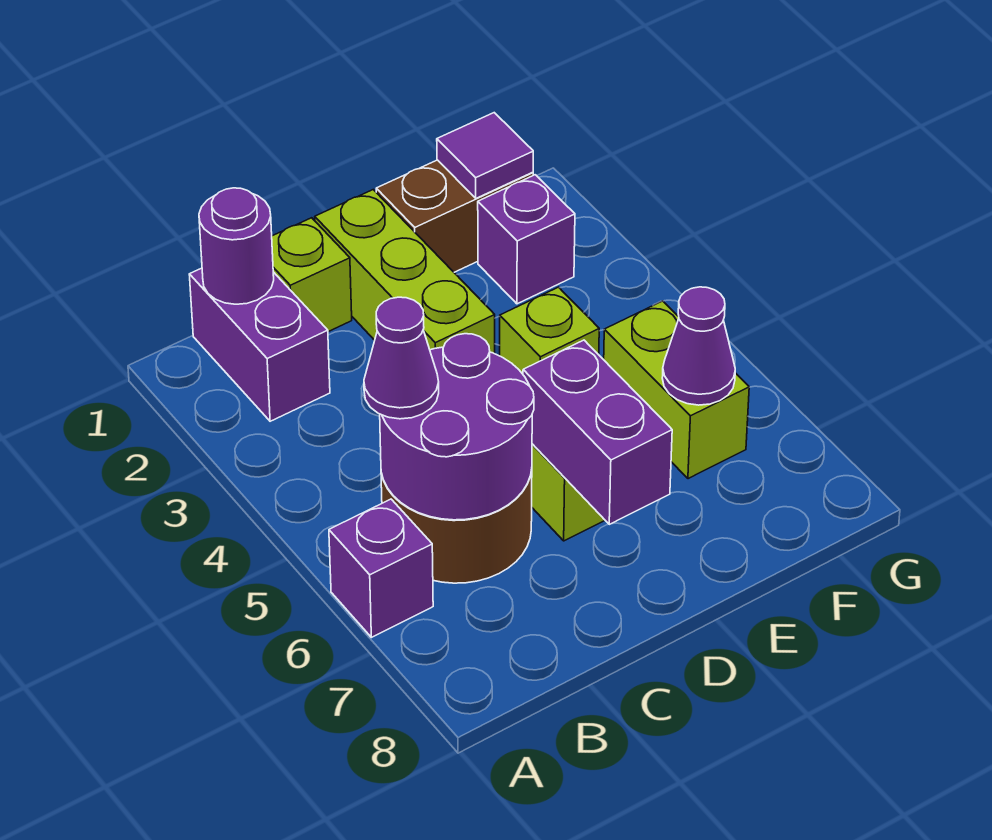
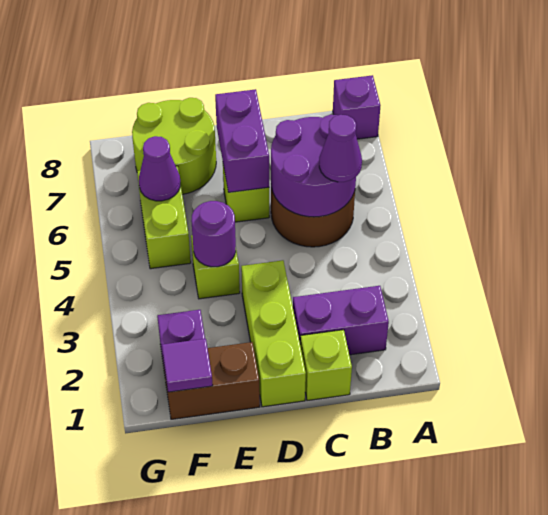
purple 1x1 brick [329,499,433,637] -> purple 1x1 brick moved to [333,75,381,139]
purple 1x2 brick [189,268,330,421] -> purple 1x2 brick turned to [293,286,389,355]
purple 1x1 round brick [199,188,274,304] -> purple 1x1 round brick moved to [191,201,236,267]
none -> lime 2x2 round brick [132,98,216,194]

